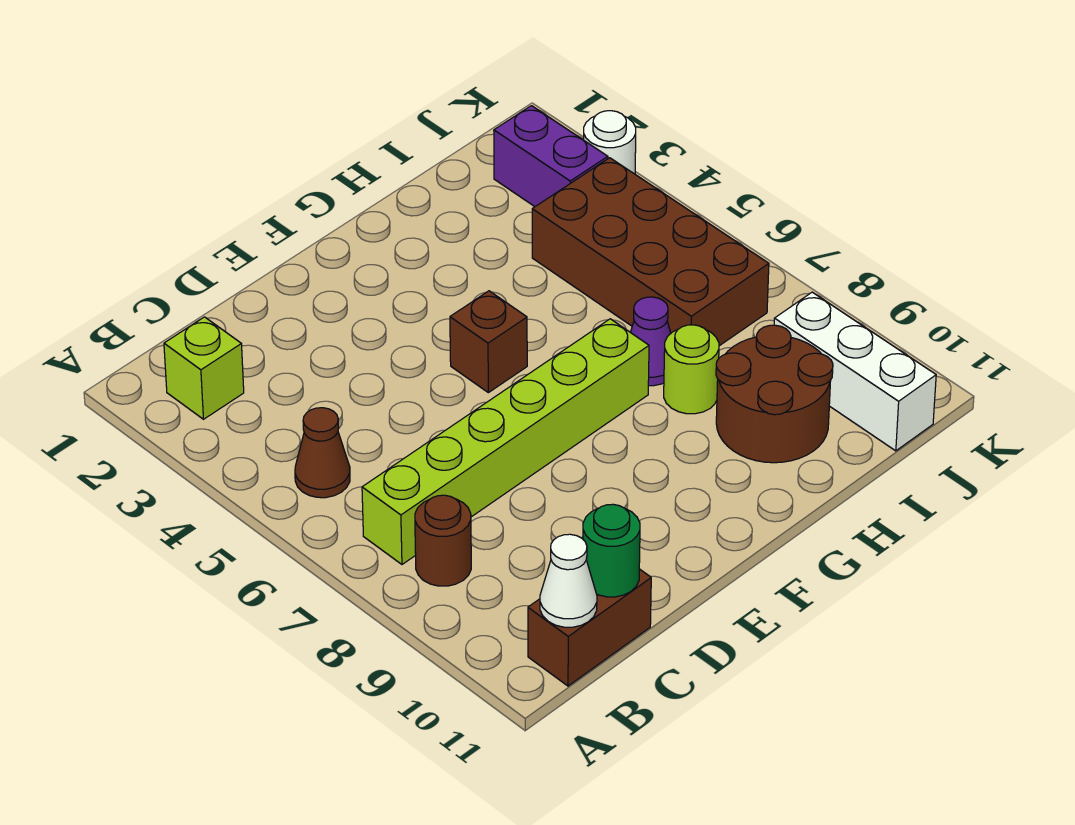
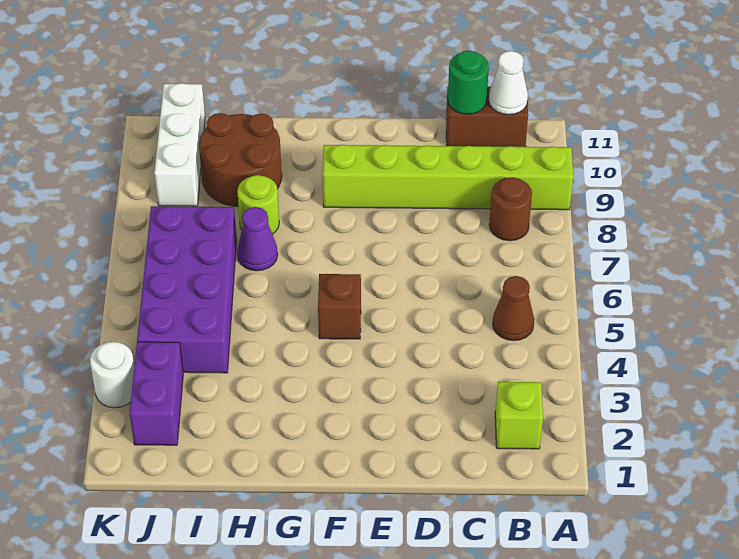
lime 1x6 brick [362,319,649,564] -> lime 1x6 brick moved to [323,145,573,210]
brown 2x4 brick [532,158,769,346] -> purple 2x4 brick [137,206,237,373]

